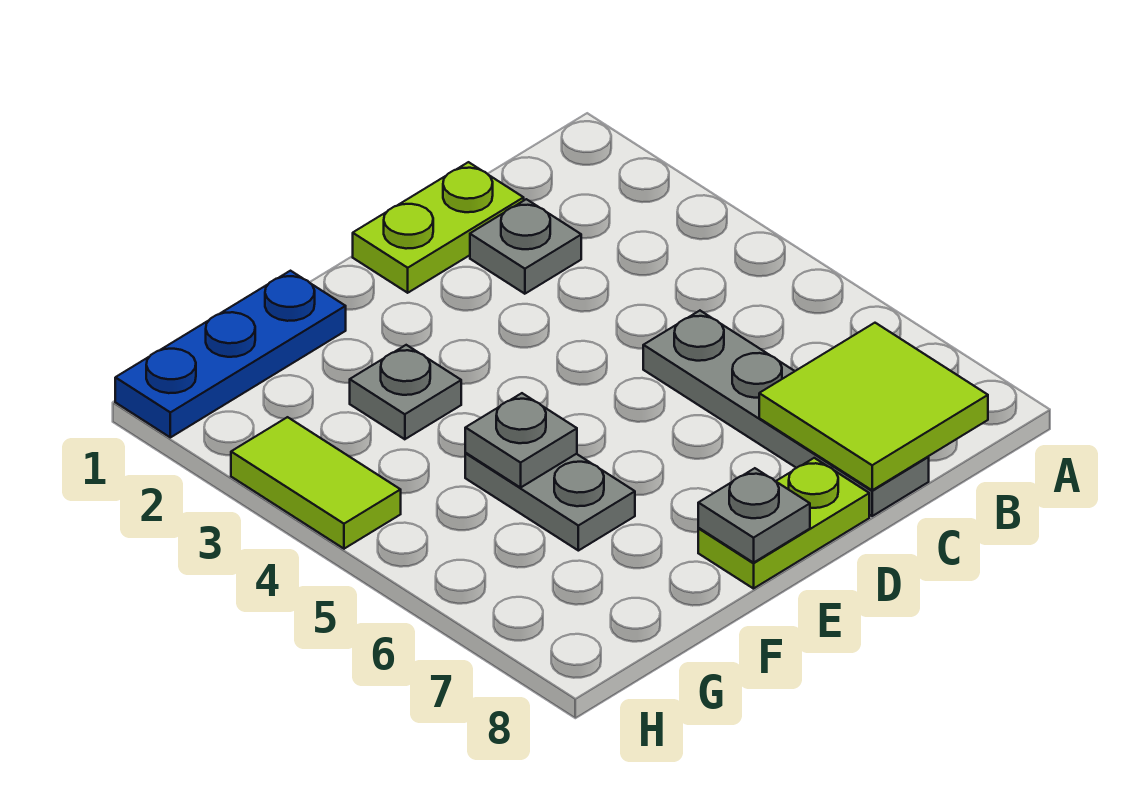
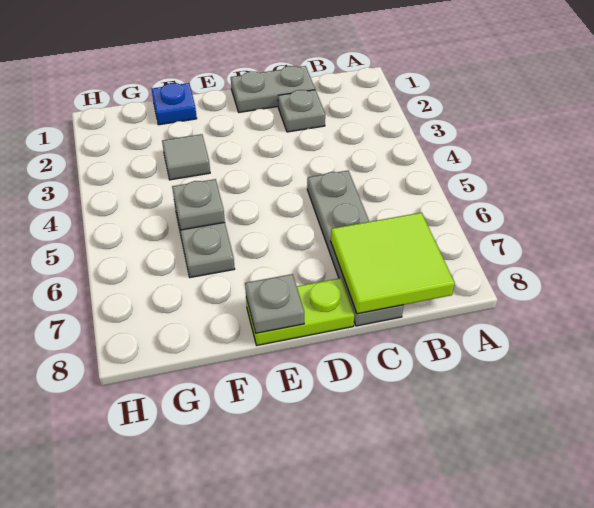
lime 1x2 plate [353,162,524,293] -> grey 1x2 plate [231,66,315,112]
blue 1x3 plate [115,271,346,437] -> blue 1x1 plate [151,83,197,125]
grey 1x1 plate [350,345,461,439] -> grey 1x1 tile [162,134,210,180]
lime 1x2 tile [231,417,401,549] -> none

